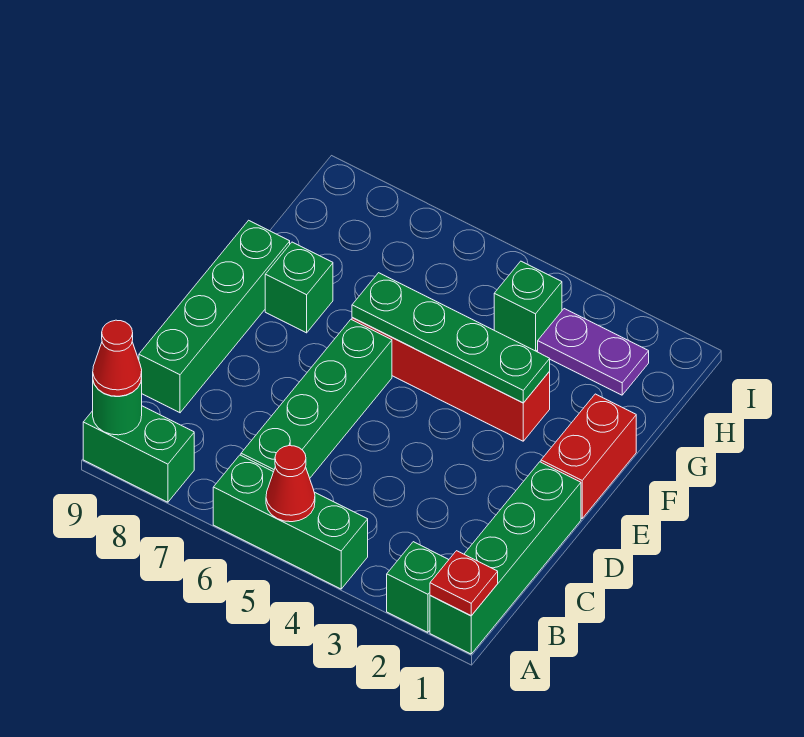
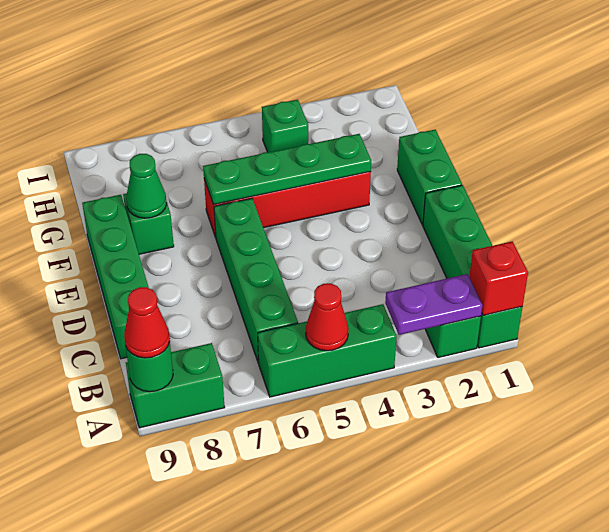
red 1x1 plate [430,551,498,616] -> red 1x1 brick [469,241,528,315]
red 1x2 brick [541,394,636,518] -> green 1x2 brick [397,130,462,225]
none -> green 1x1 cone [126,154,167,218]
purple 1x2 plate [538,309,649,395] -> purple 1x2 plate moved to [385,274,482,335]

